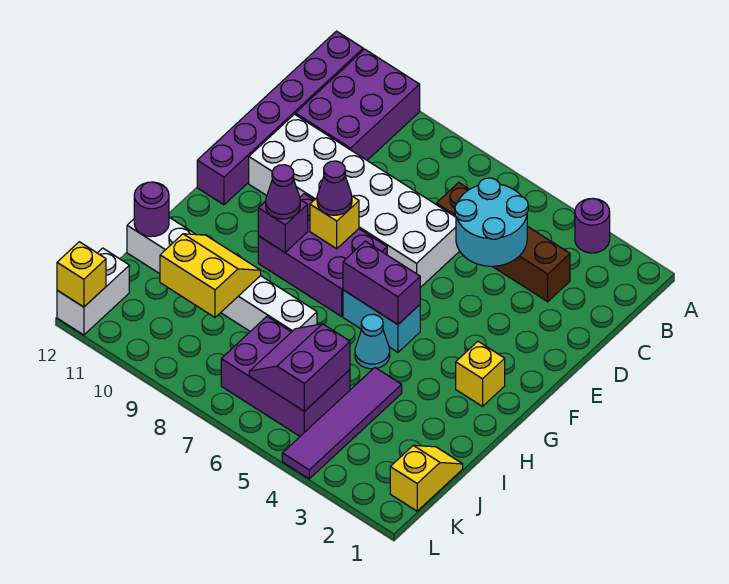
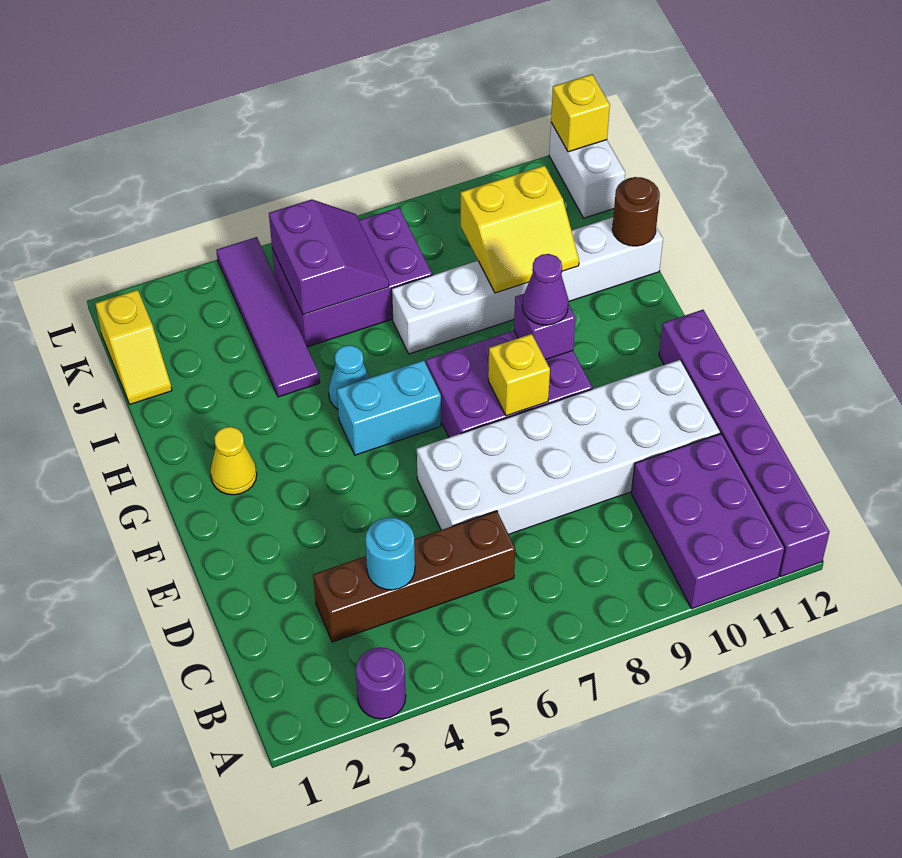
cyan 2x2 round brick [455,178,528,266] -> cyan 1x1 round brick [365,518,415,590]
purple 1x1 cone [317,161,352,215] -> none
yellow 1x1 brick [456,341,505,406] -> yellow 1x1 cone [210,427,257,495]
purple 1x2 brick [343,241,420,324] -> none
purple 1x1 round brick [134,182,169,237] -> brown 1x1 round brick [612,177,660,246]

